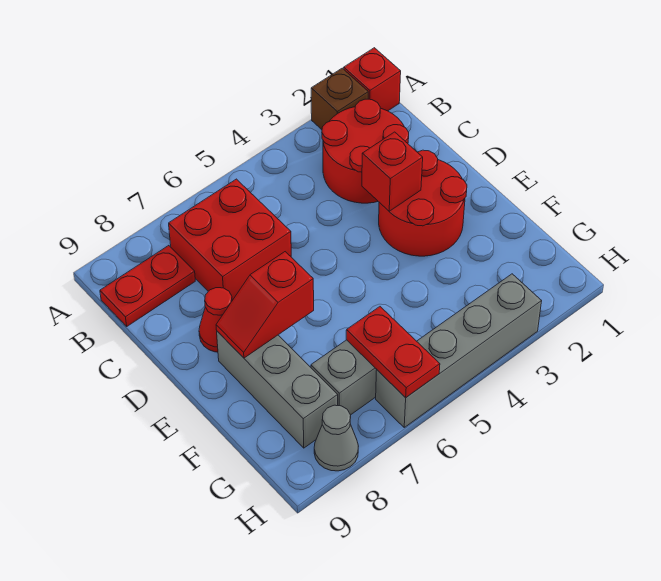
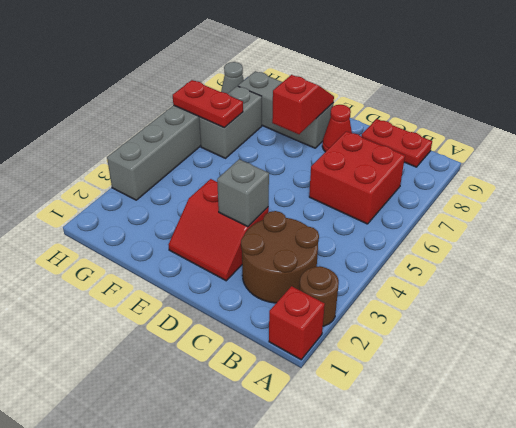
brown 1x1 brick [311,68,368,130] -> brown 1x1 round brick [300,266,339,326]
red 2x2 round brick [322,99,409,203] -> brown 2x2 round brick [241,211,319,303]
red 1x2 plate [100,246,195,326] -> red 1x2 plate turned to [361,119,432,167]
red 2x2 round brick [379,150,467,256] -> red 2x2 slope [169,179,269,281]
red 1x1 brick [362,132,423,211] -> grey 1x1 brick [217,159,269,227]

